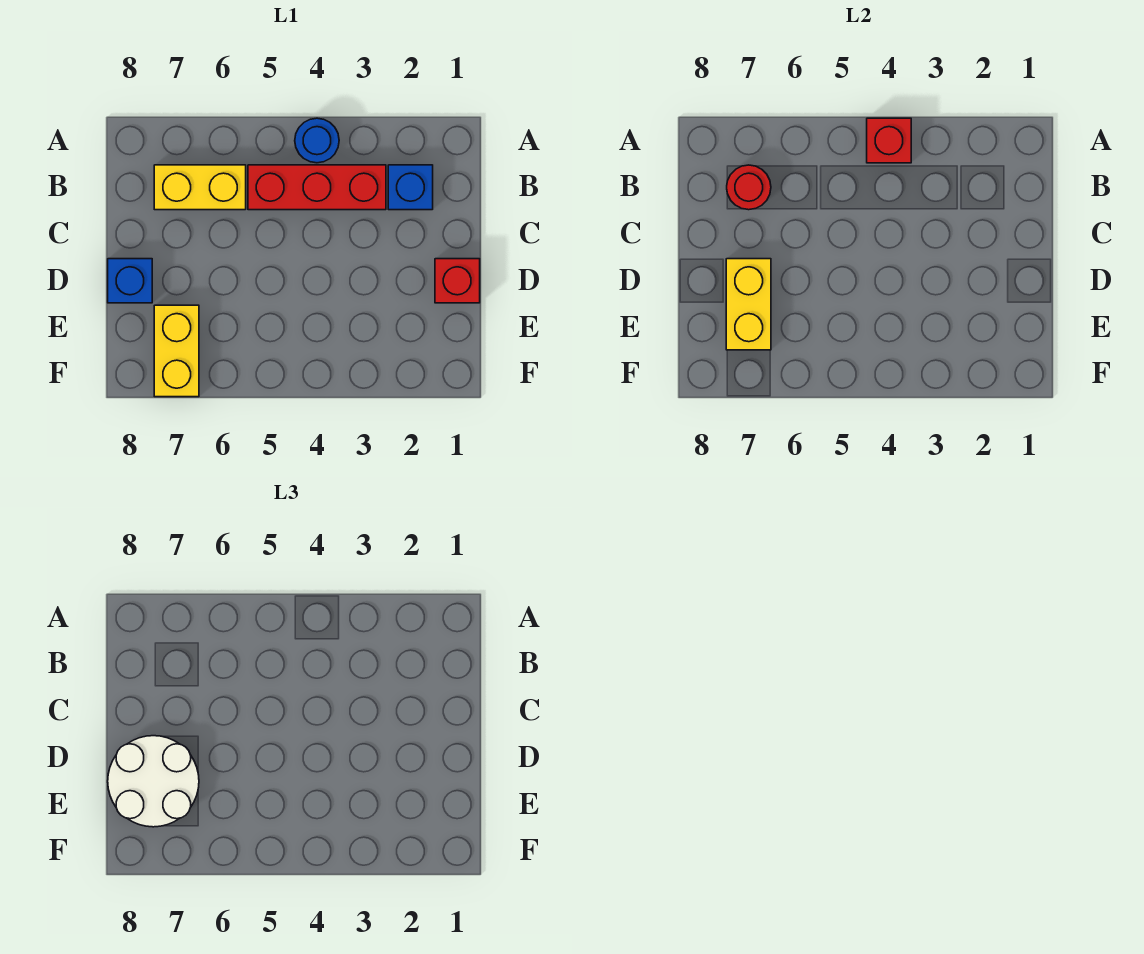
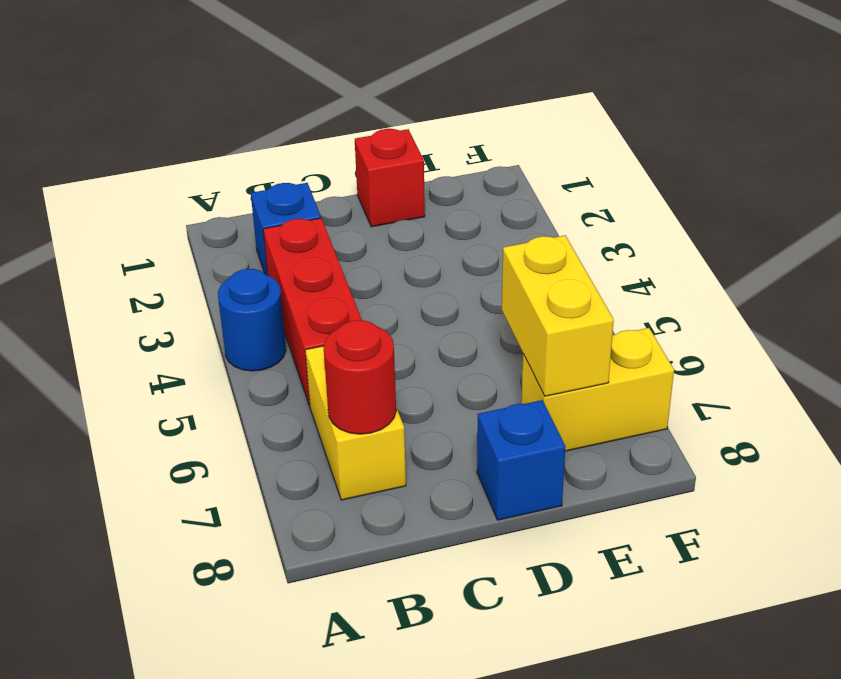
red 1x1 brick [867,118,911,163] -> none
yellow 1x2 brick [726,259,771,350] -> yellow 1x2 brick turned to [502,236,614,396]
white 2x2 round brick [108,736,199,827] -> none

